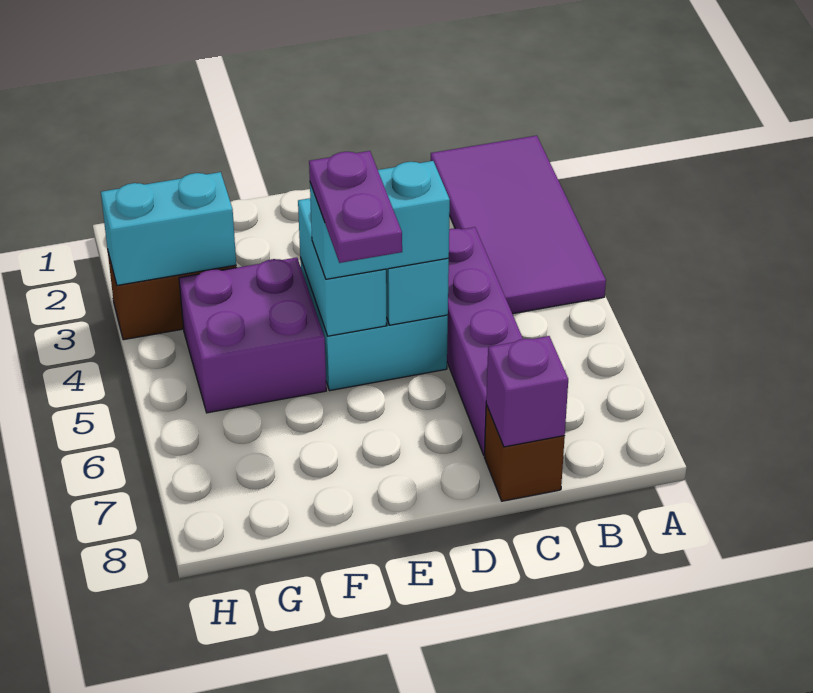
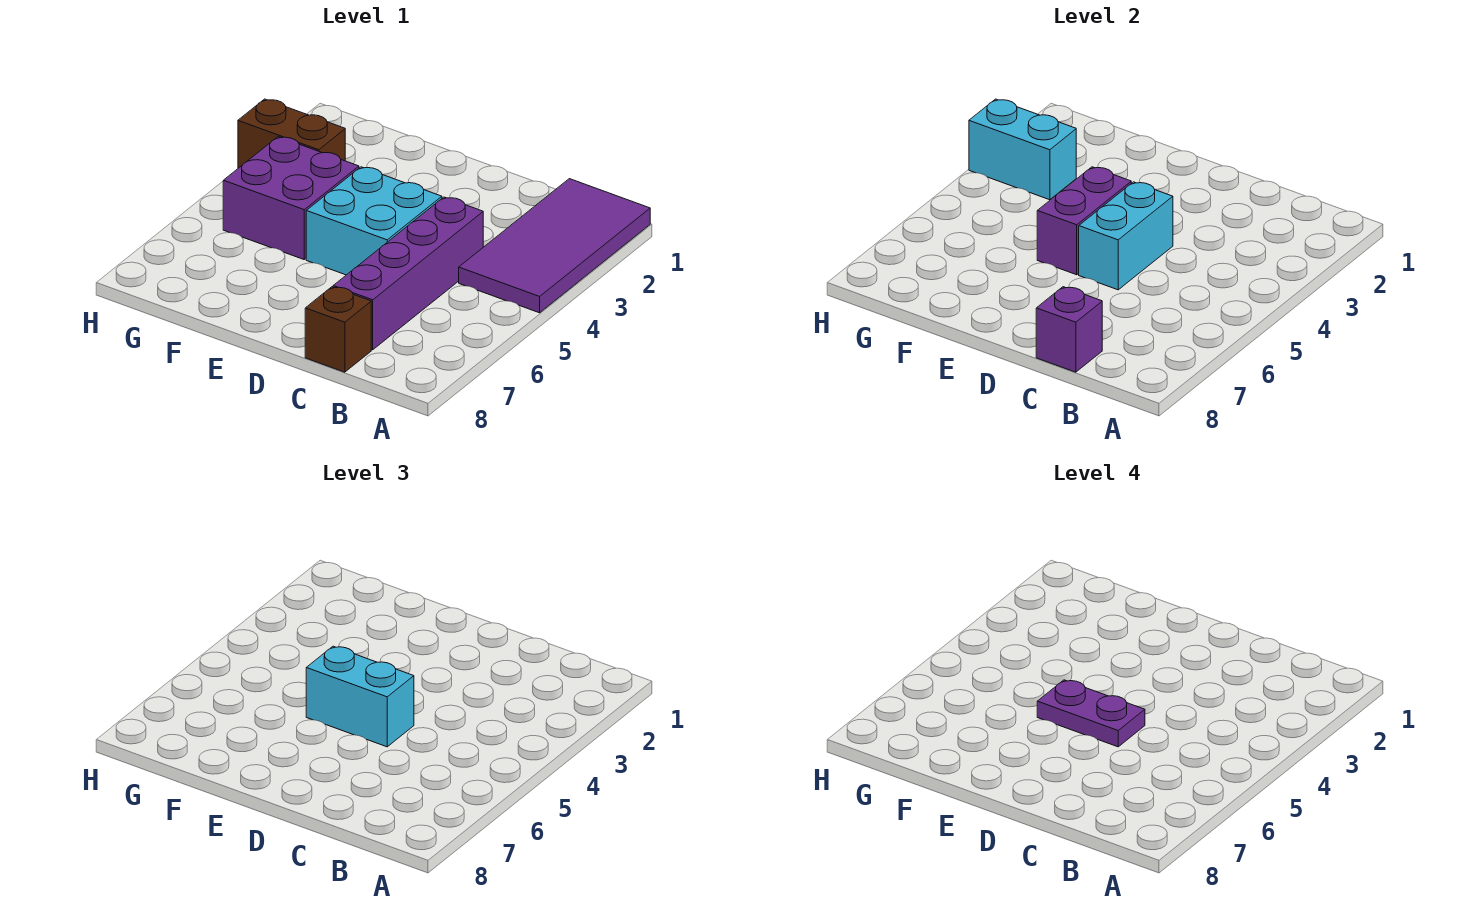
cyan 1x2 brick [298,198,387,336] -> purple 1x2 brick [1037,167,1131,275]
purple 1x2 plate [309,151,402,263] -> purple 1x2 plate turned to [1037,680,1145,747]

